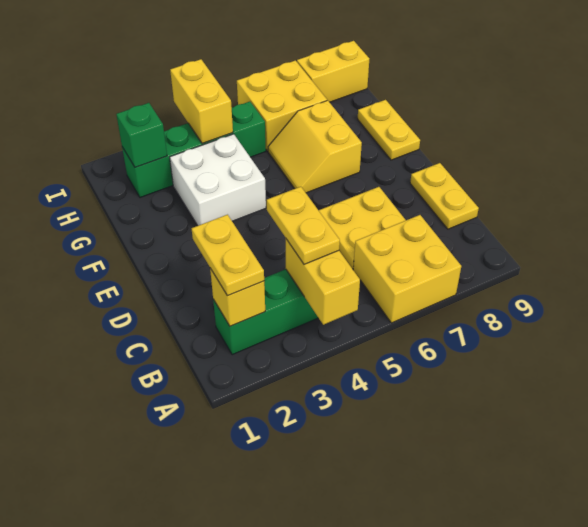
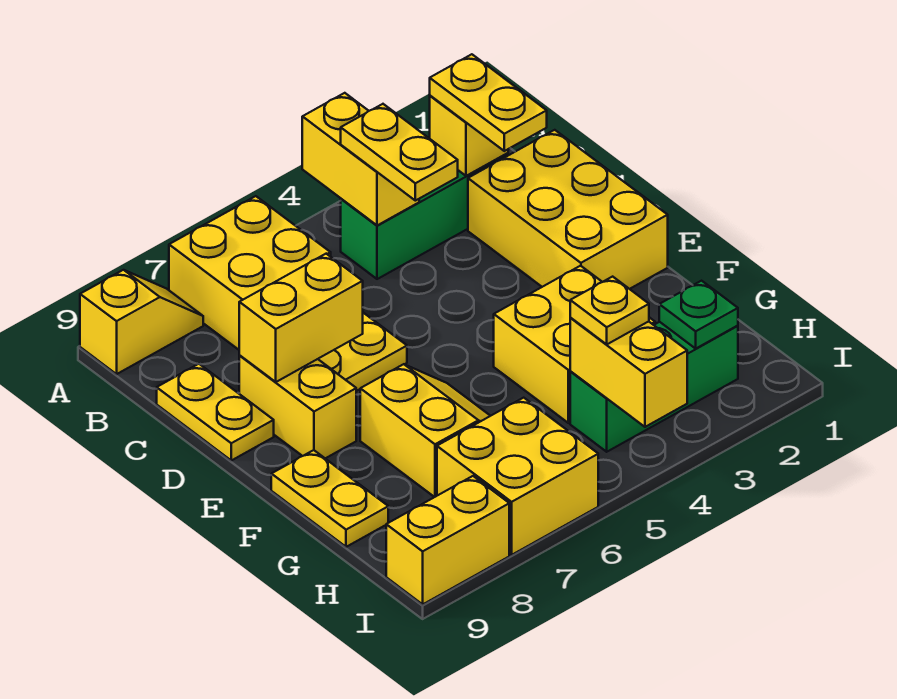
none -> yellow 1x2 slope [80,270,203,374]
none -> yellow 2x3 brick [468,130,668,289]
none -> yellow 1x2 brick [239,254,363,382]
none -> yellow 1x2 brick [239,356,356,459]
white 2x2 brick [170,134,266,226] -> yellow 2x2 brick [494,266,655,423]
green 1x4 brick [122,102,266,198] -> green 1x3 brick [570,322,738,452]
green 1x1 brick [116,103,167,167] -> green 1x1 plate [659,281,738,348]
none -> yellow 1x1 plate [570,277,649,345]

